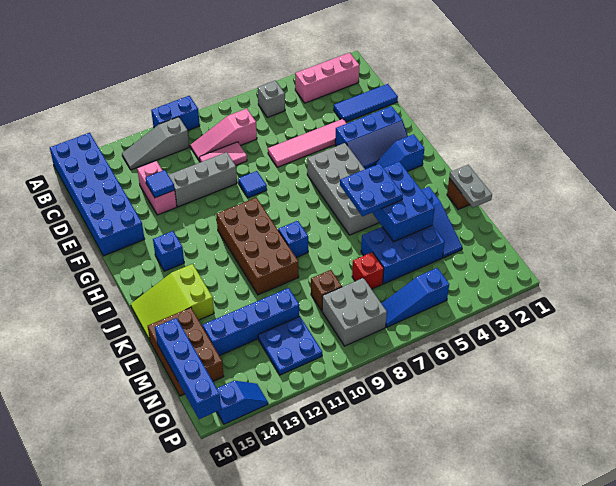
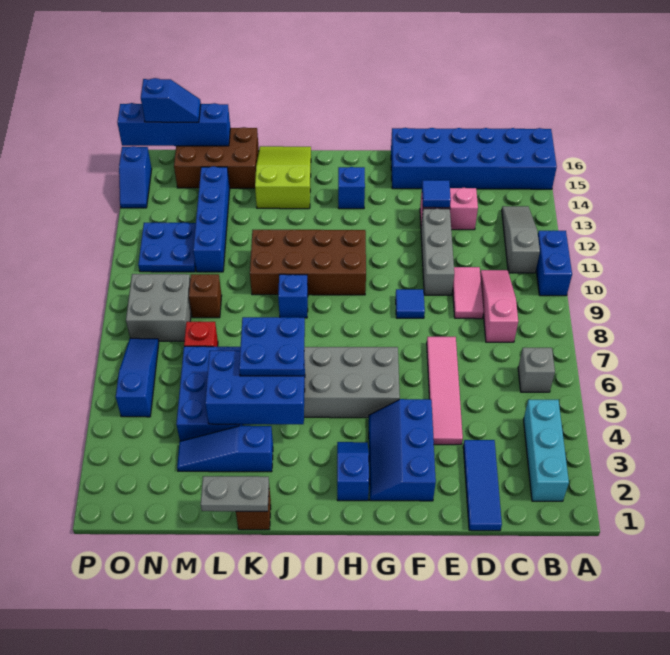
pink 1x3 brick [295,53,359,103] -> cyan 1x3 brick [524,400,569,501]
none -> blue 1x2 slope [141,78,201,122]

